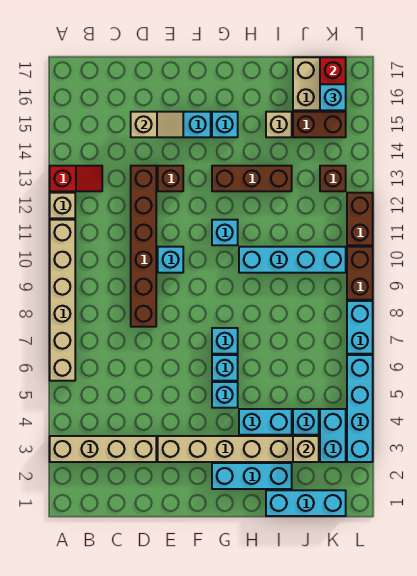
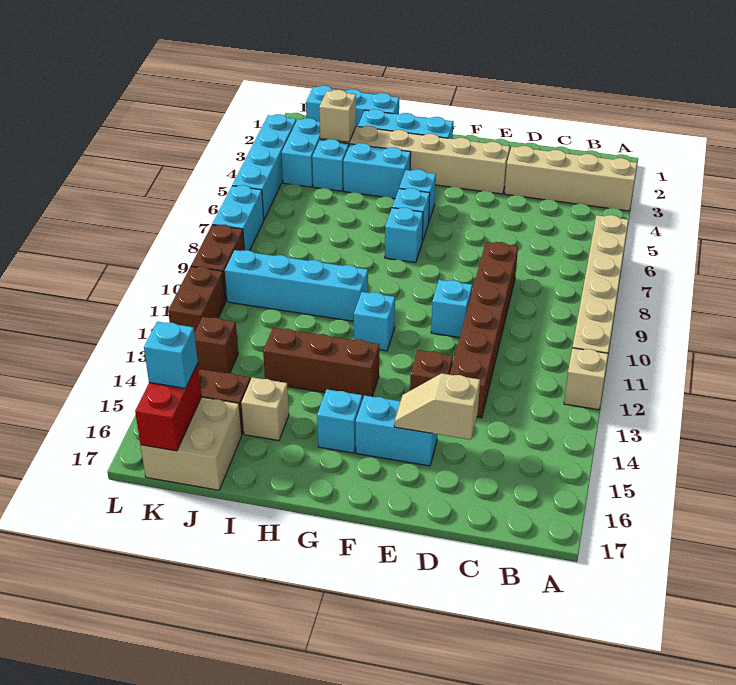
red 1x2 slope [50,166,102,191] -> none

